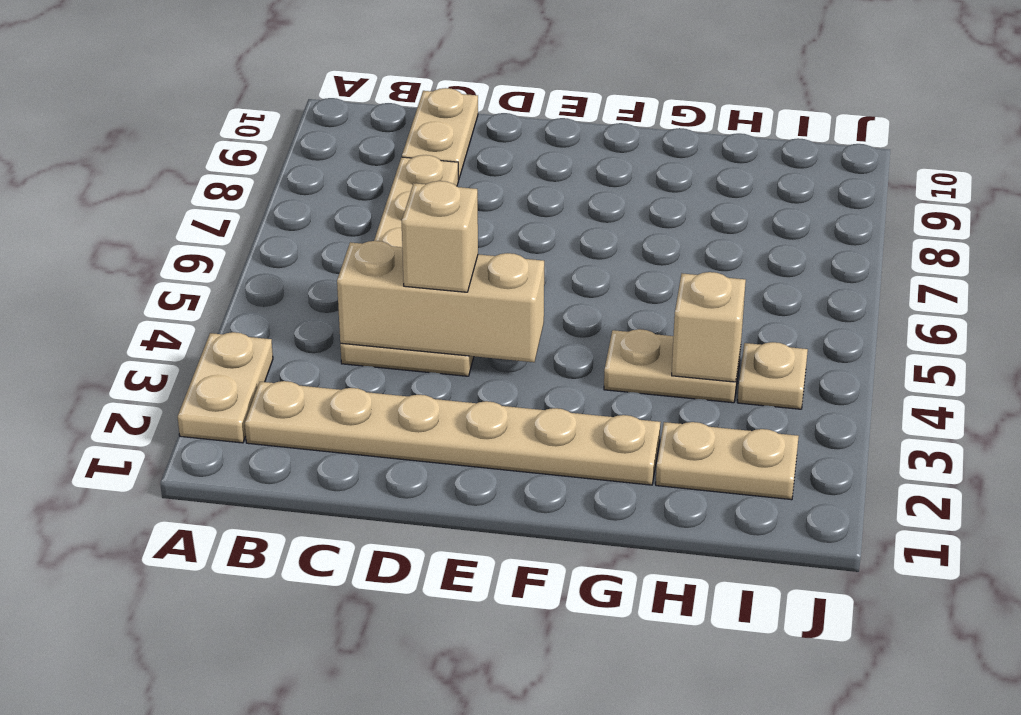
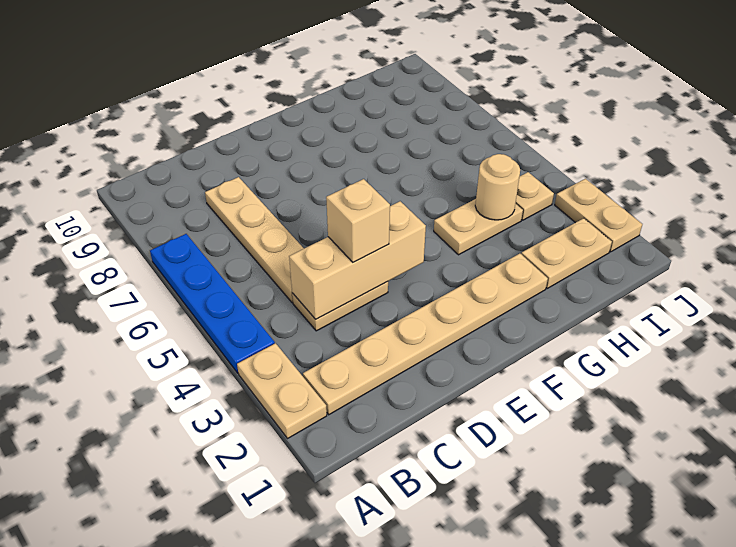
none -> blue 1x4 plate [150,234,275,373]
tan 1x2 plate [402,88,478,180] -> tan 1x2 plate moved to [555,179,642,252]
tan 1x1 brick [672,272,746,382] -> tan 1x1 round brick [475,154,520,220]

